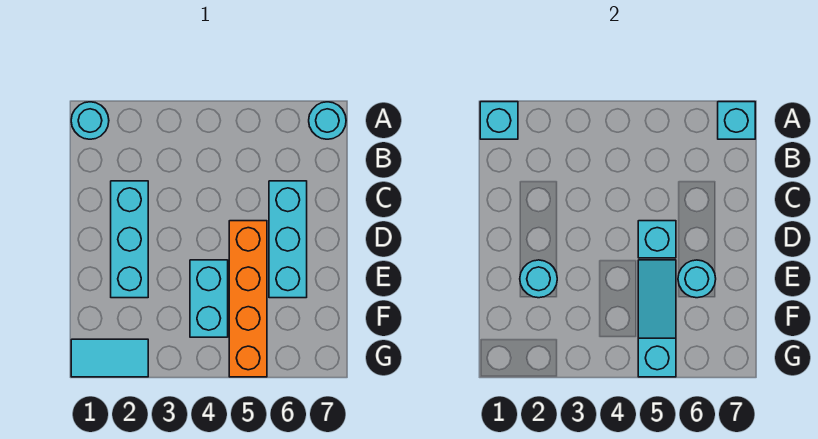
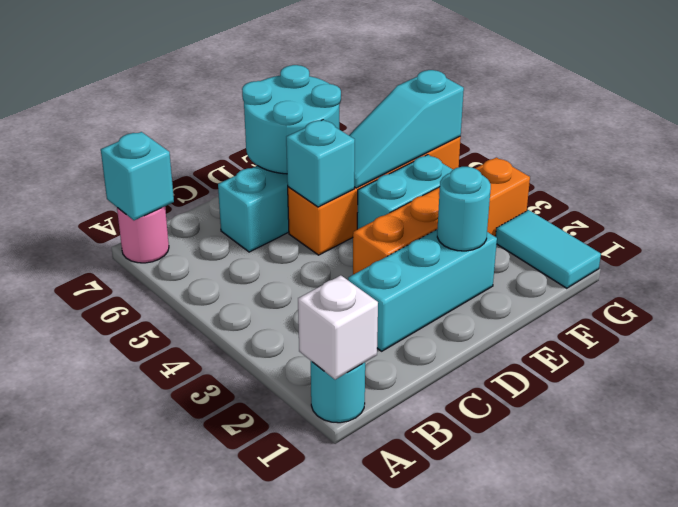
cyan 1x1 brick [480,102,518,139] -> white 1x1 brick [298,275,378,380]
cyan 1x1 round brick [309,102,346,139] -> pink 1x1 round brick [117,206,169,263]
none -> orange 1x4 brick [353,157,530,275]
cyan 1x1 round brick [678,260,716,298] -> cyan 2x2 round brick [242,65,341,174]

